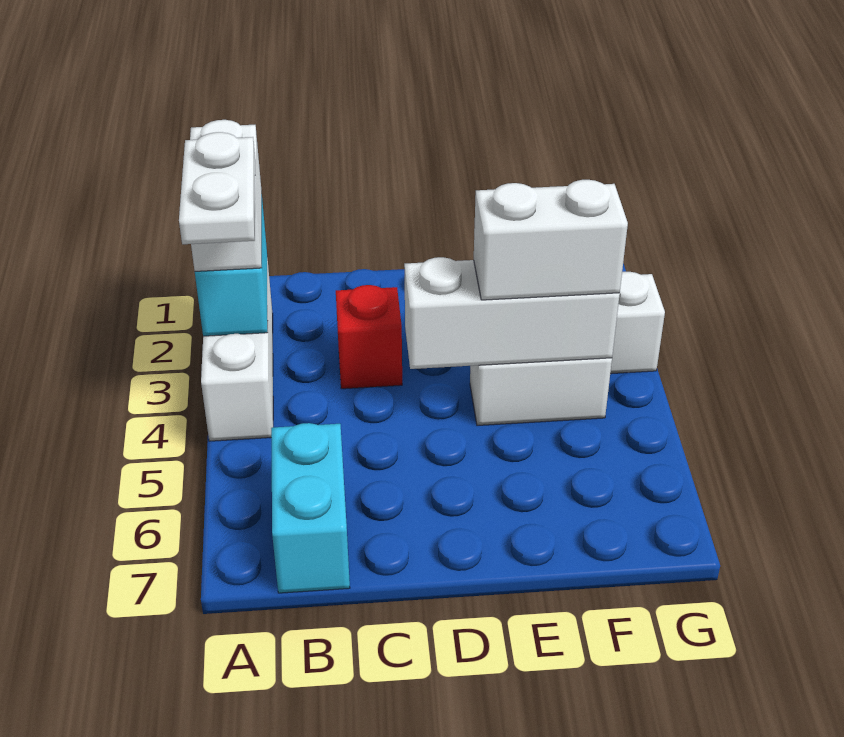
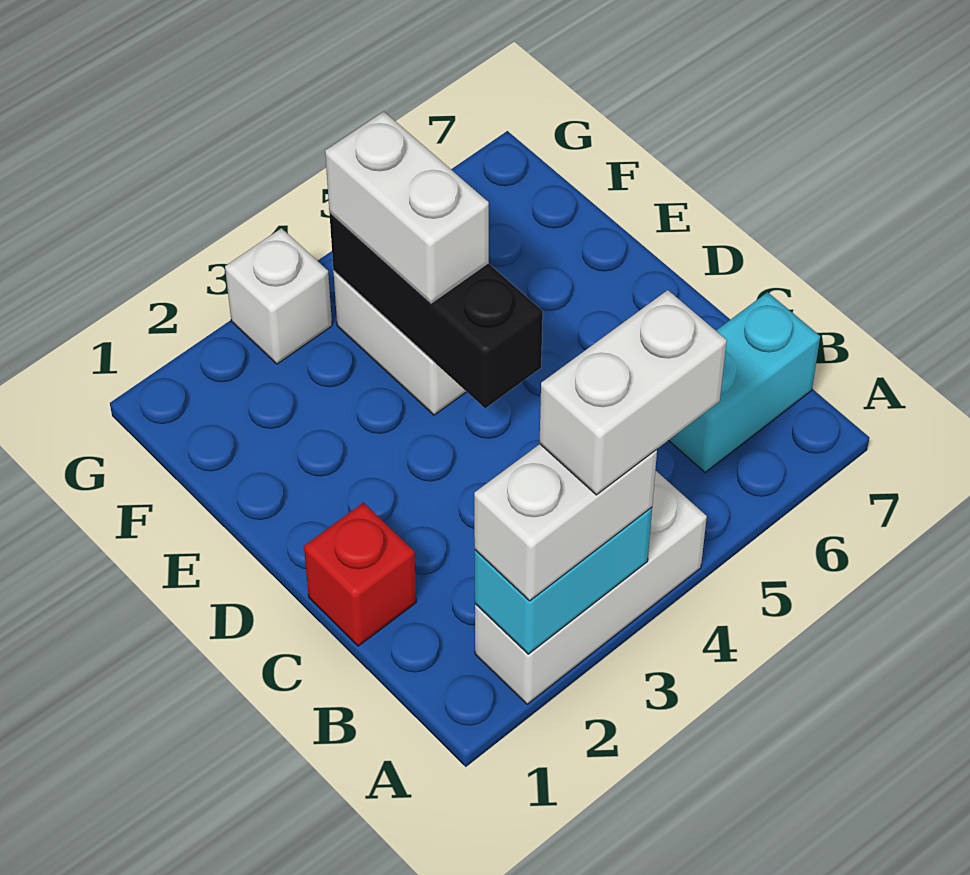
white 1x2 plate [179,132,255,244] -> white 1x2 brick [540,290,727,495]
red 1x1 brick [336,285,402,389] -> red 1x1 brick moved to [304,503,416,646]
white 1x3 brick [404,257,620,369] -> black 1x3 brick [329,213,543,408]

